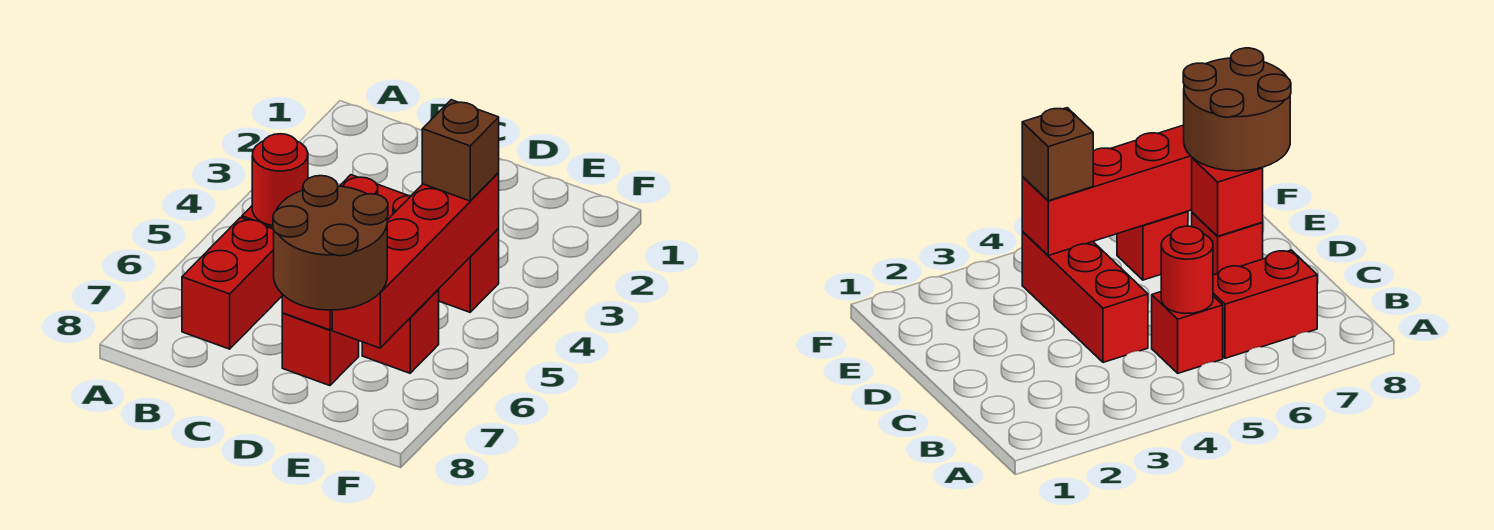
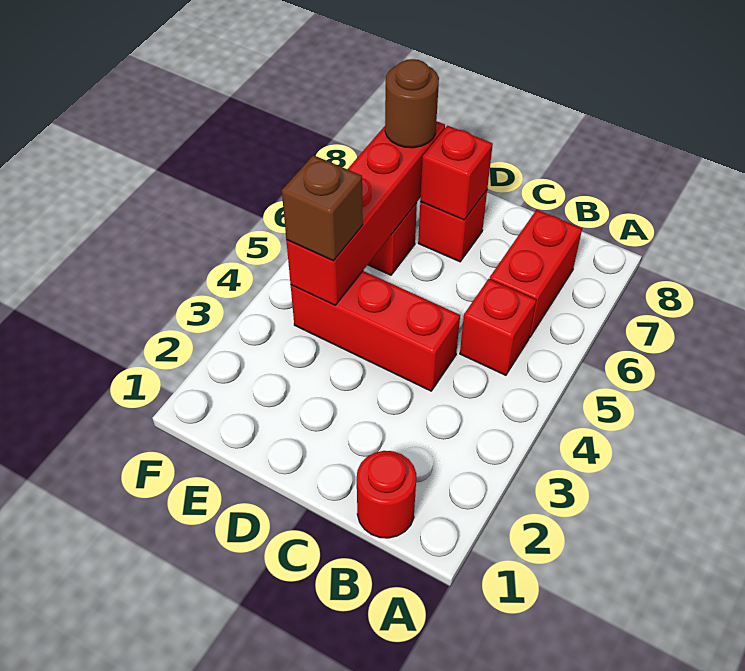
red 1x1 round brick [252,134,308,226] -> red 1x1 round brick moved to [357,451,416,538]
brown 2x2 round brick [273,176,388,310] -> brown 1x1 round brick [385,59,439,148]

